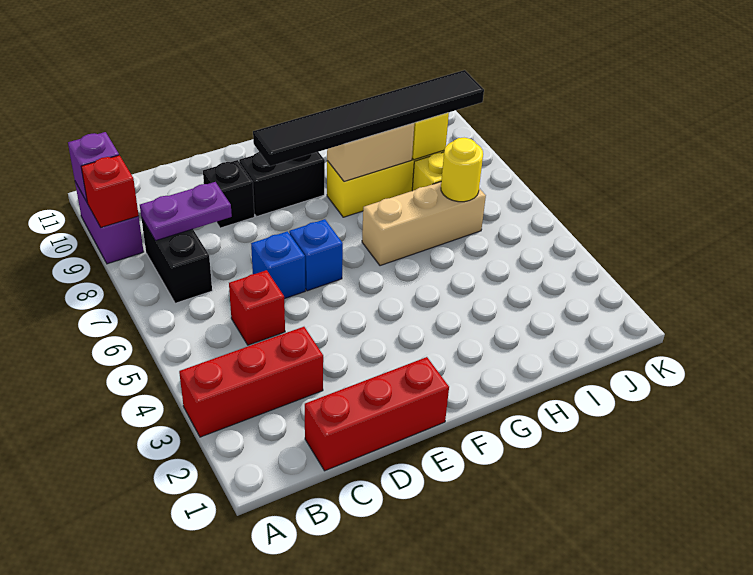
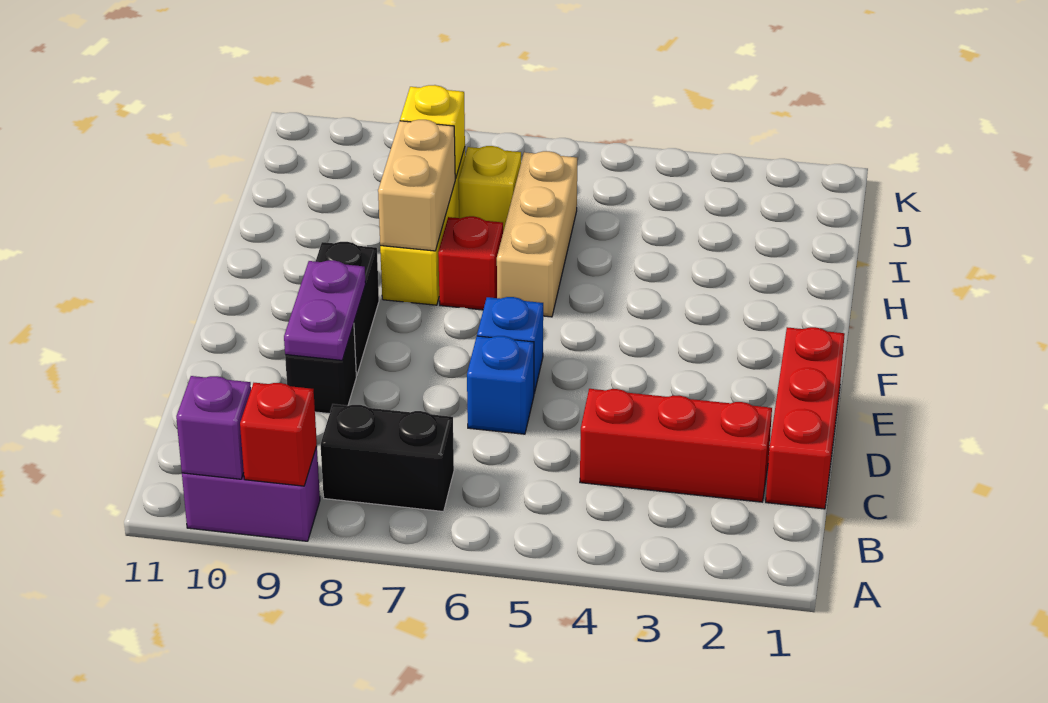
red 1x3 brick [179,327,323,437] -> red 1x3 brick turned to [580,389,772,502]
purple 1x2 plate [140,182,232,241] -> purple 1x2 plate moved to [284,260,366,360]
red 1x1 brick [229,270,285,345] -> red 1x1 brick moved to [438,216,503,310]
black 1x6 tile [253,70,484,166] -> none
yellow 1x1 round brick [441,138,483,202] -> none

